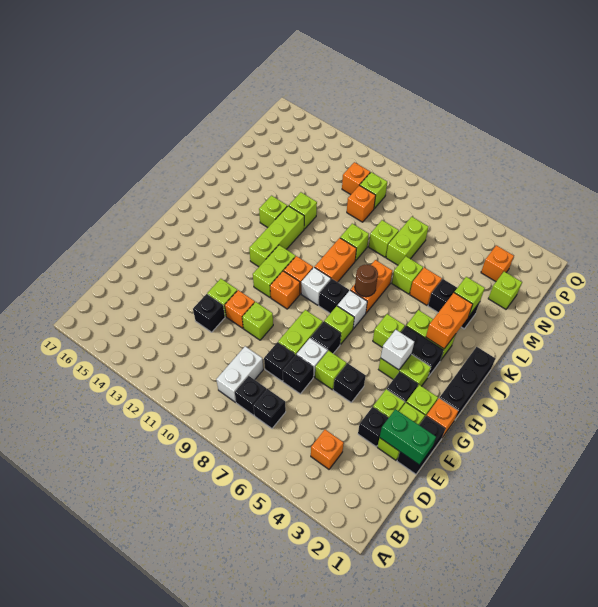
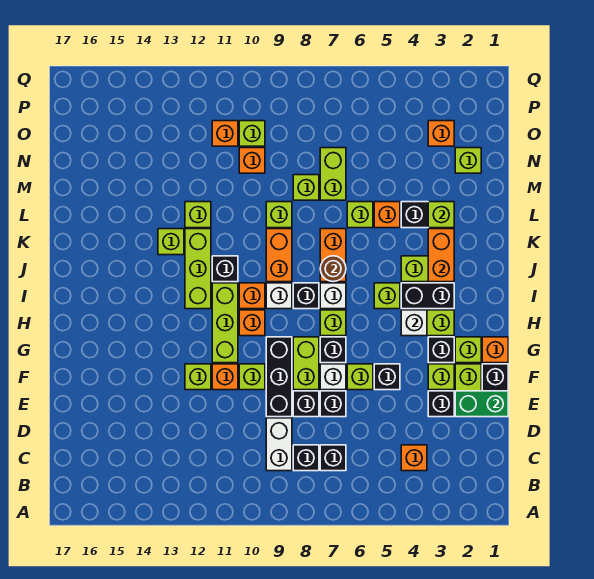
black 1x1 brick [193,294,225,332] -> black 1x1 brick moved to [212,256,238,282]
black 1x3 brick [440,347,496,419] -> black 1x3 brick moved to [266,337,292,417]
lime 1x2 brick [253,245,296,297] -> lime 1x3 brick [212,283,238,363]

